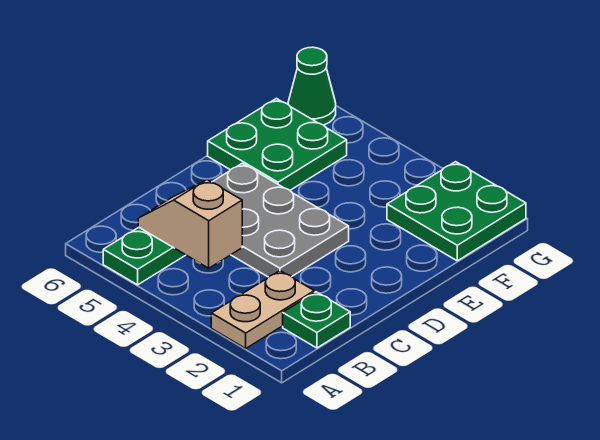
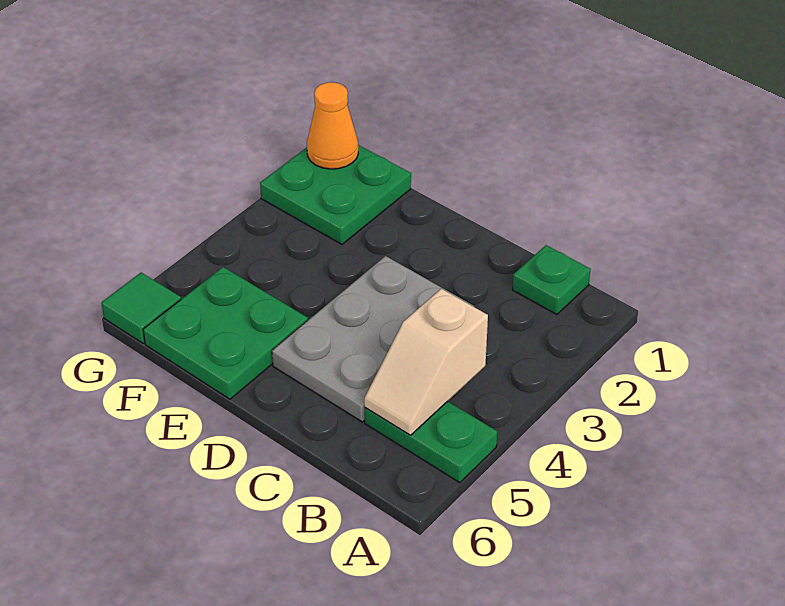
tan 1x2 plate [211,271,314,348] -> none
none -> orange 1x1 cone [307,82,358,169]
green 1x1 cone [288,47,336,125] -> green 1x1 tile [101,273,181,343]

